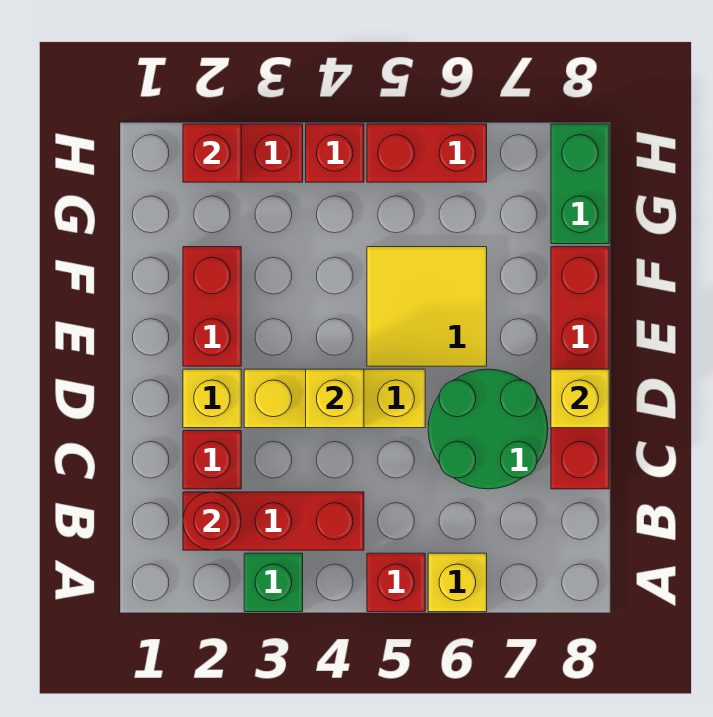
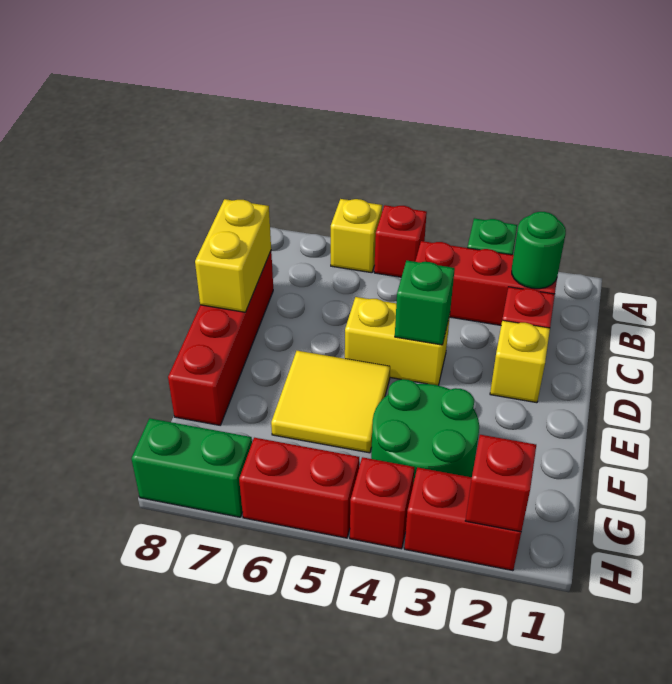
red 1x1 round brick [183,492,241,550] -> green 1x1 round brick [512,212,566,289]
green 2x2 round brick [428,369,548,489] -> green 2x2 round brick moved to [371,379,479,484]
yellow 1x3 brick [244,369,425,428] -> yellow 1x2 brick [345,297,450,386]
yellow 1x1 brick [306,369,364,428] -> green 1x1 brick [395,260,455,345]
yellow 1x1 brick [551,369,609,428] -> yellow 1x2 brick [195,199,271,312]
red 1x2 brick [183,247,241,366] -> none
green 1x2 brick [551,124,609,244] -> green 1x2 brick turned to [131,418,252,517]

